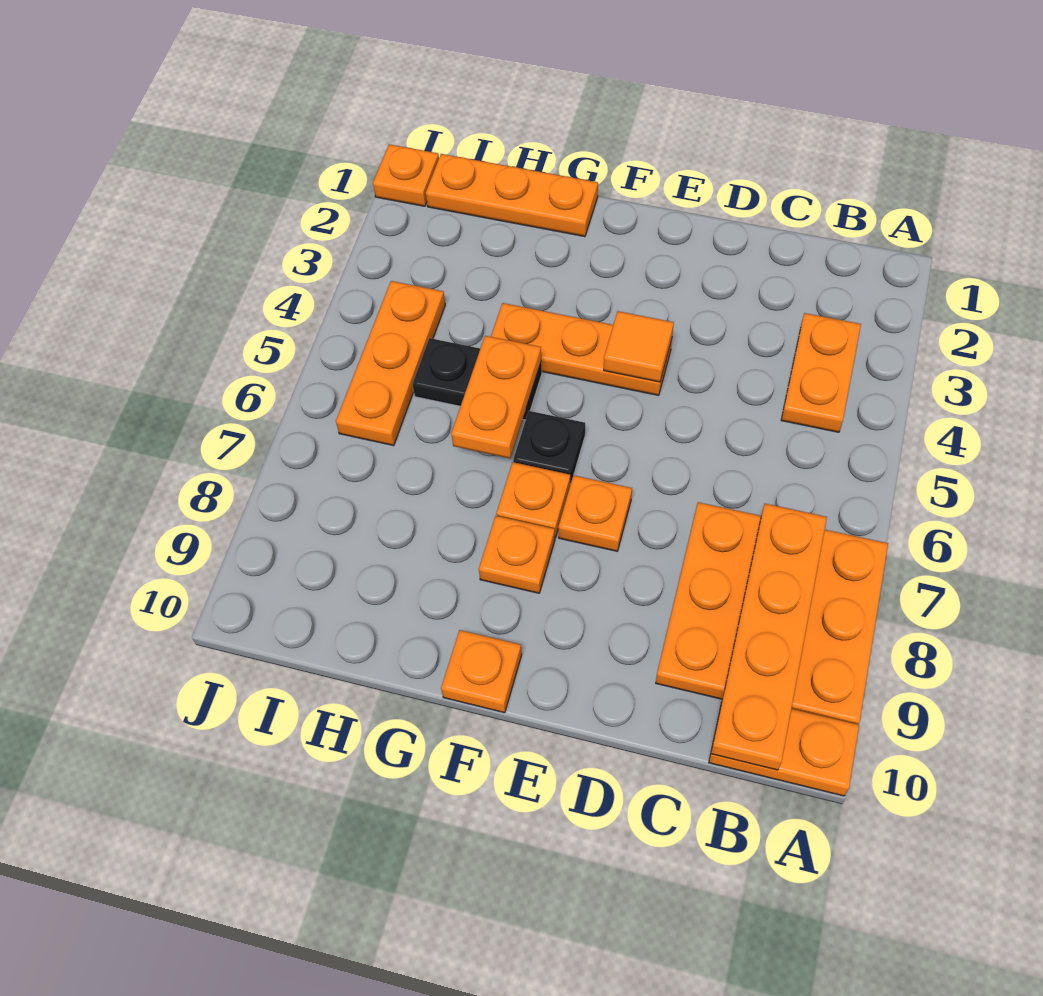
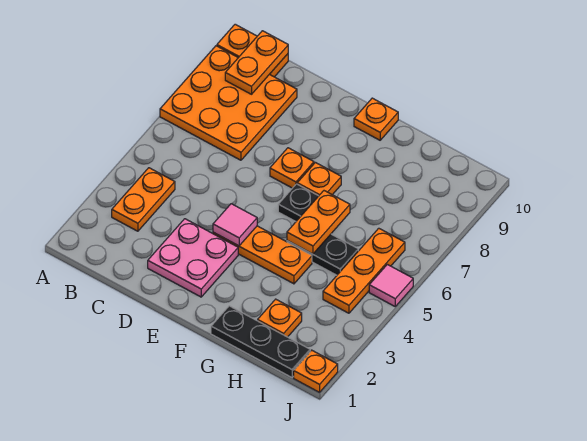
orange 1x4 plate [711,504,827,770] -> orange 1x2 plate [225,31,288,94]
none -> pink 2x2 plate [148,219,238,297]
orange 1x1 tile [604,311,674,382] -> pink 1x1 tile [213,204,257,246]
orange 1x1 plate [479,516,555,593] -> orange 1x1 plate moved to [258,299,302,337]
orange 1x3 plate [426,154,598,237] -> black 1x3 plate [211,306,310,377]
none -> pink 1x1 tile [369,264,413,306]

